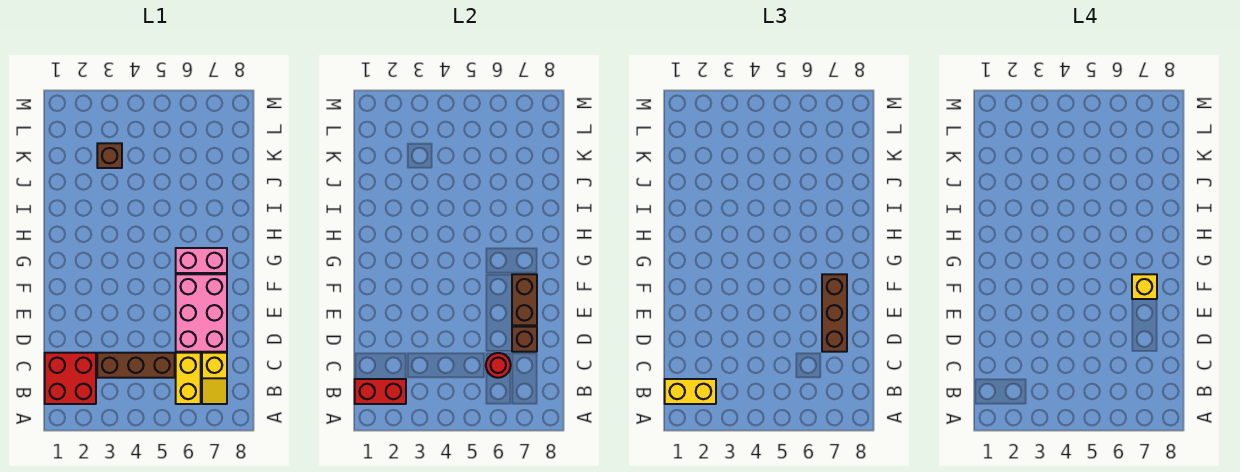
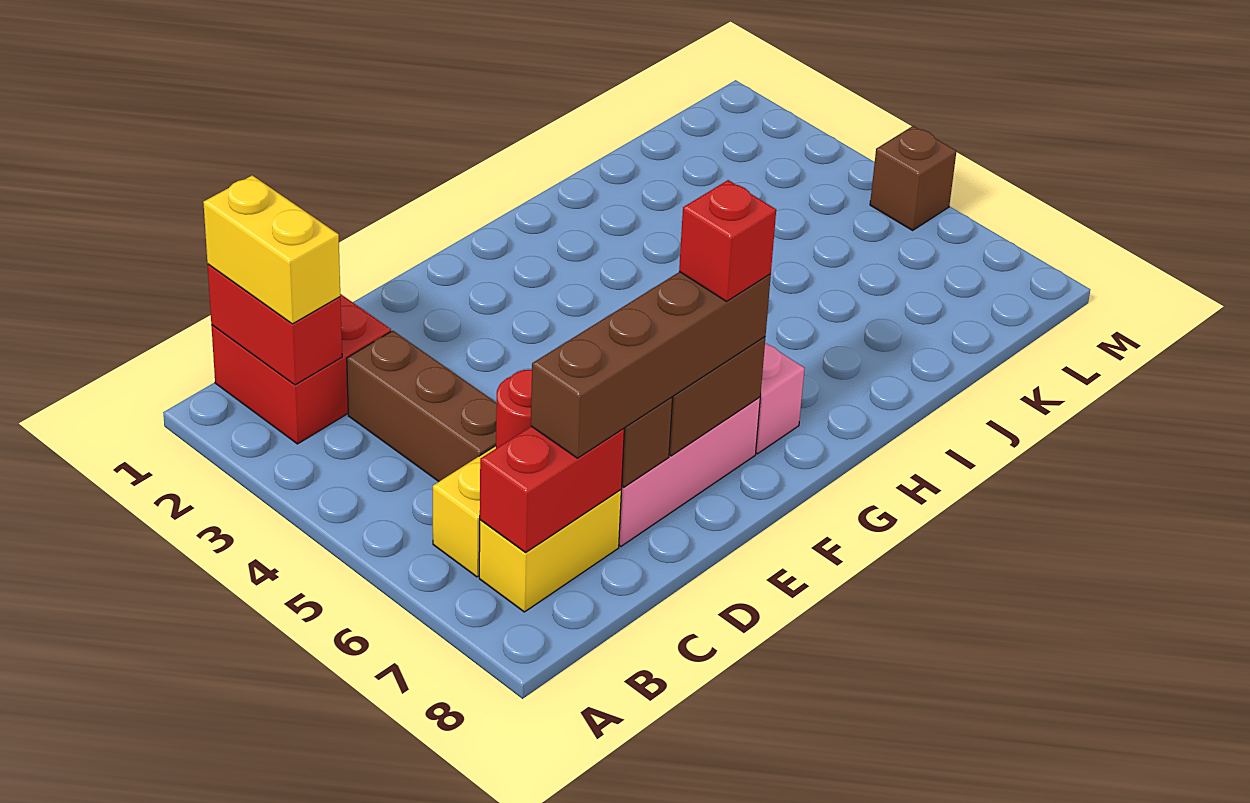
yellow 1x2 slope [202,353,227,404] -> yellow 1x2 brick [479,490,621,612]
none -> red 1x2 brick [480,426,624,552]
brown 1x3 brick [822,274,847,352] -> brown 1x4 brick [531,272,771,458]
yellow 1x1 brick [1132,274,1157,299] -> red 1x1 brick [679,180,776,302]
brown 1x1 brick [97,143,122,168] -> brown 1x1 brick moved to [870,126,956,230]

